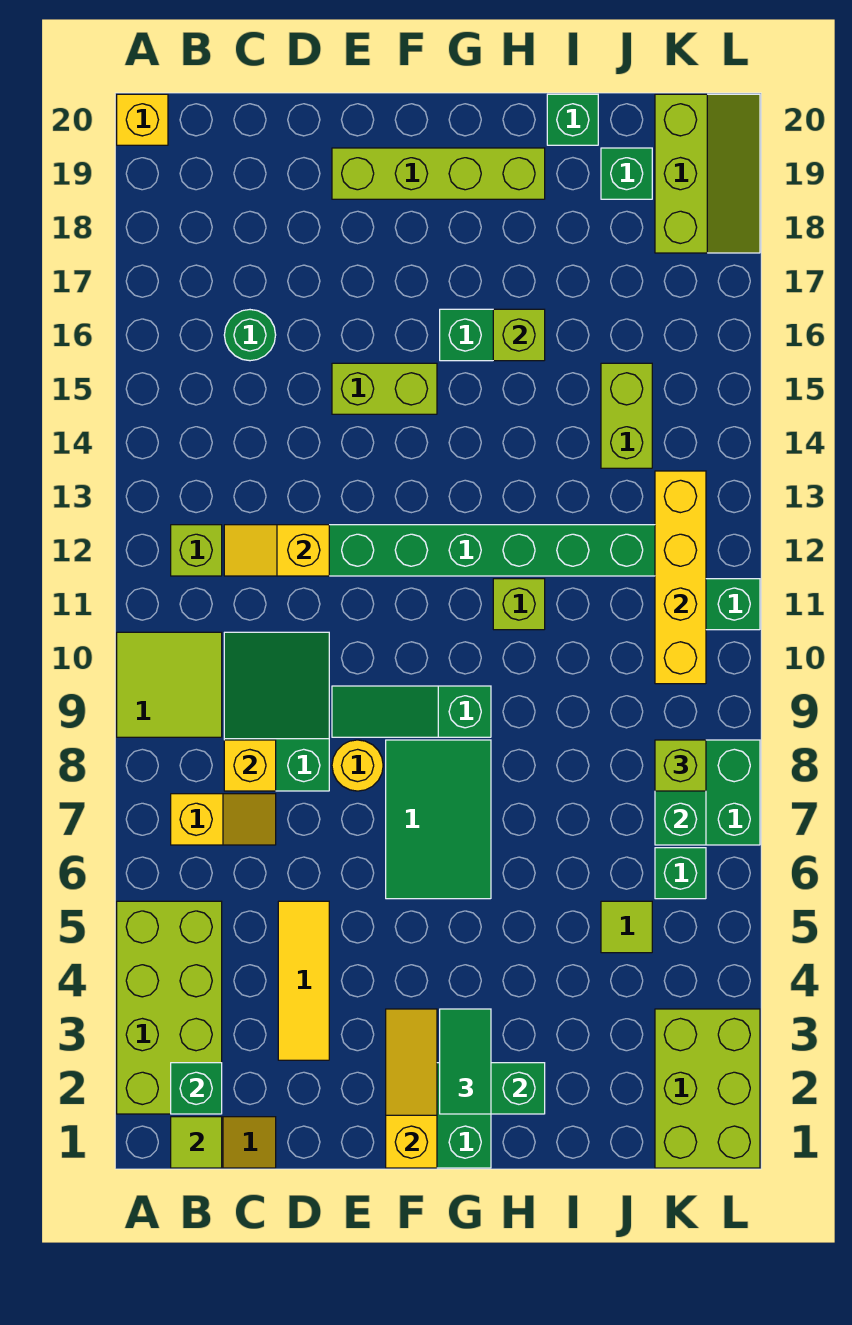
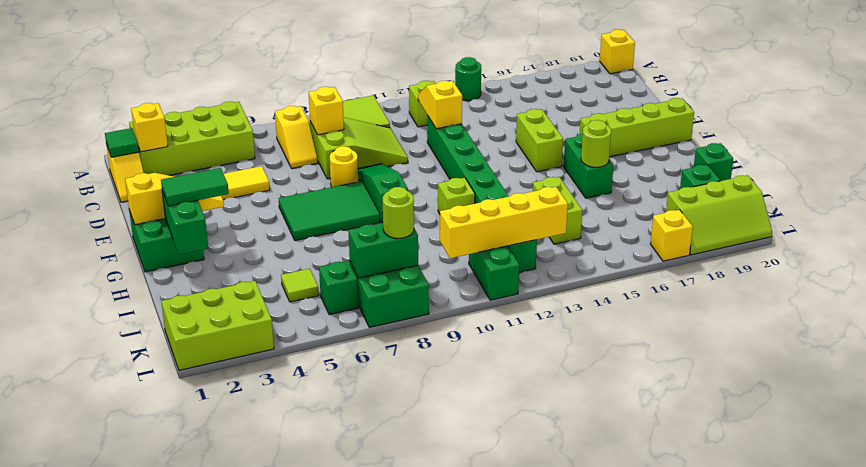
lime 1x1 tile [171,1117,222,1168] -> green 1x1 tile [105,128,139,157]
green 1x1 brick [171,1063,222,1114] -> yellow 1x1 brick [131,103,168,152]
green 2x3 slope [224,632,329,791] -> lime 2x3 slope [310,117,408,179]
green 1x1 round brick [224,310,276,361] -> green 1x1 round brick moved to [455,57,481,101]
lime 1x4 brick [332,148,545,199] -> lime 1x4 brick turned to [580,98,694,157]
lime 1x1 brick [493,309,545,361] -> lime 1x1 round brick [581,120,611,167]
lime 1x2 brick [601,363,652,468] -> lime 1x2 brick turned to [533,177,582,244]
lime 1x1 brick [655,740,706,791] -> lime 1x1 round brick [383,187,414,238]
none -> yellow 1x1 brick [651,210,693,261]

